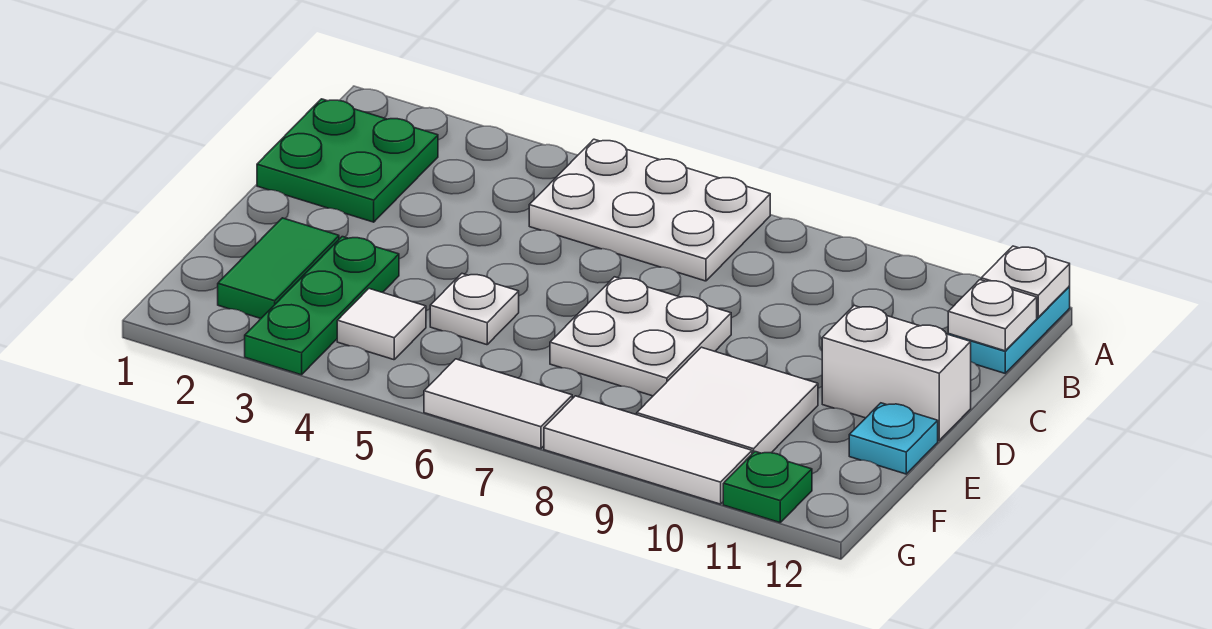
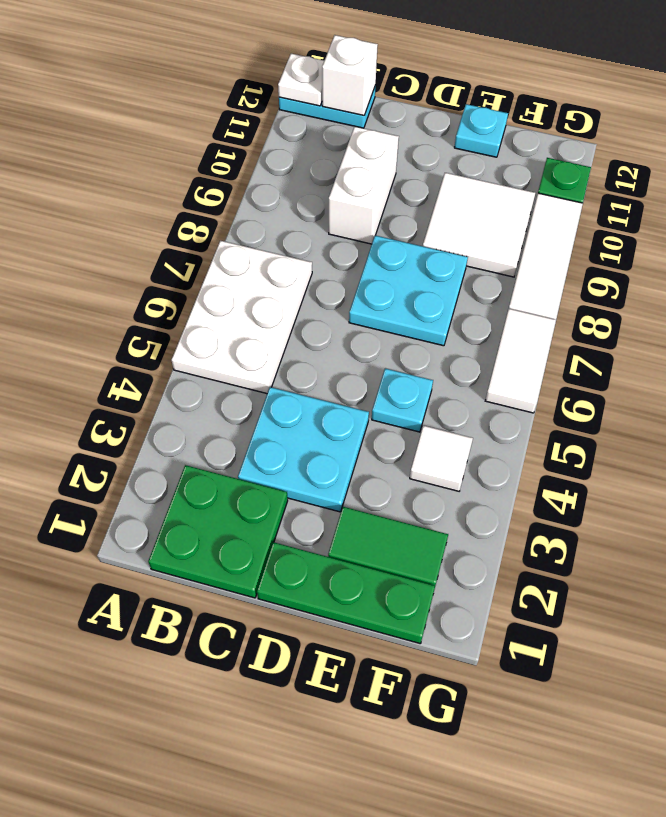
white 1x1 plate [948,280,1037,351] -> white 1x1 brick [322,35,378,115]
none -> cyan 2x2 plate [238,387,369,512]
white 2x2 plate [550,277,731,396] -> cyan 2x2 plate [349,235,468,346]
white 1x2 brick [822,306,971,440] -> white 1x2 brick moved to [329,126,399,244]
green 1x3 plate [245,237,399,375] -> green 1x3 plate moved to [257,542,435,644]
white 1x1 plate [430,274,519,345] -> cyan 1x1 plate [372,368,433,432]

